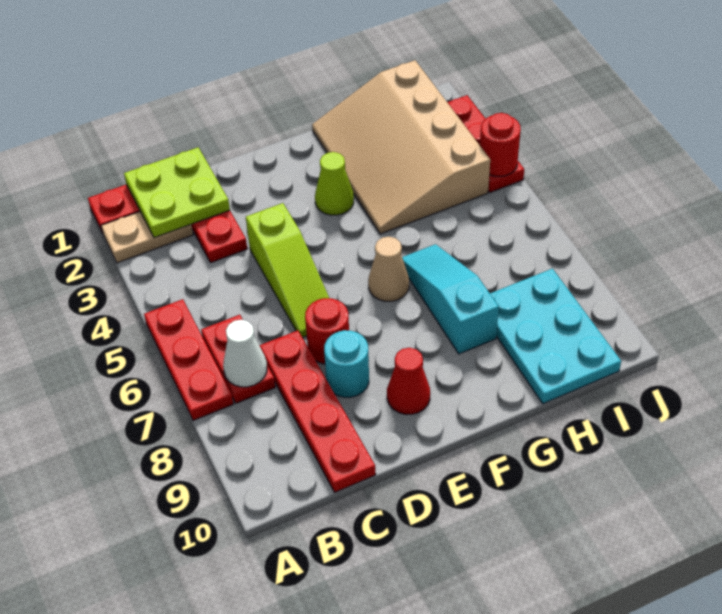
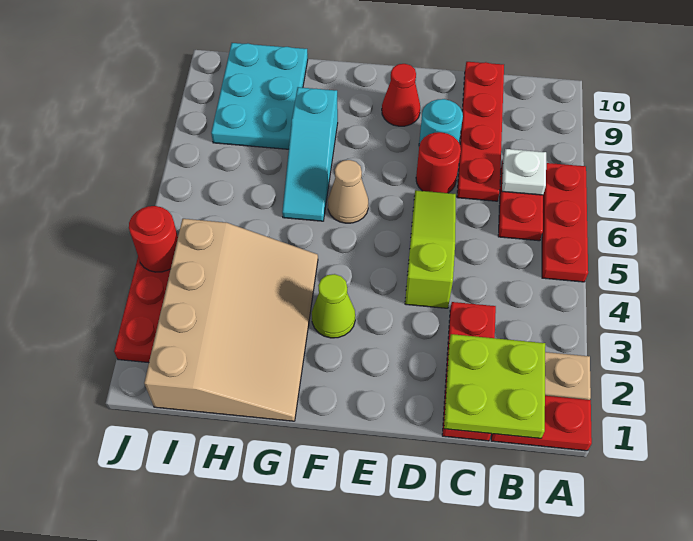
white 1x1 cone [223,320,267,387] -> white 1x1 plate [502,149,546,195]

